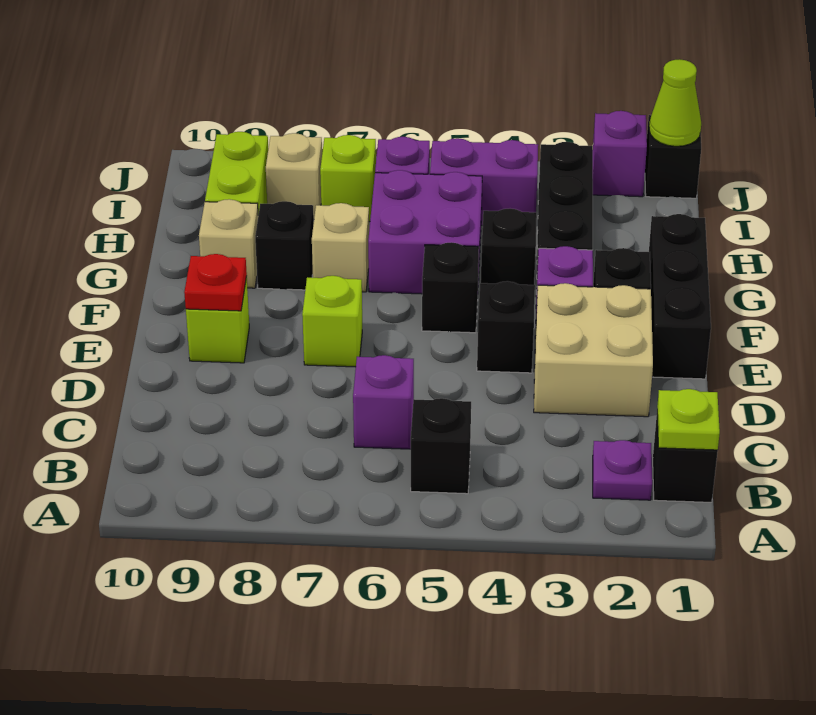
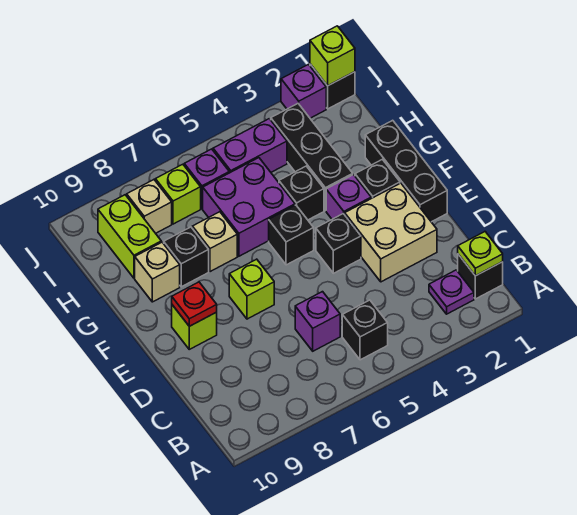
lime 1x1 cone [649,59,701,146] -> lime 1x1 brick [310,26,355,86]

